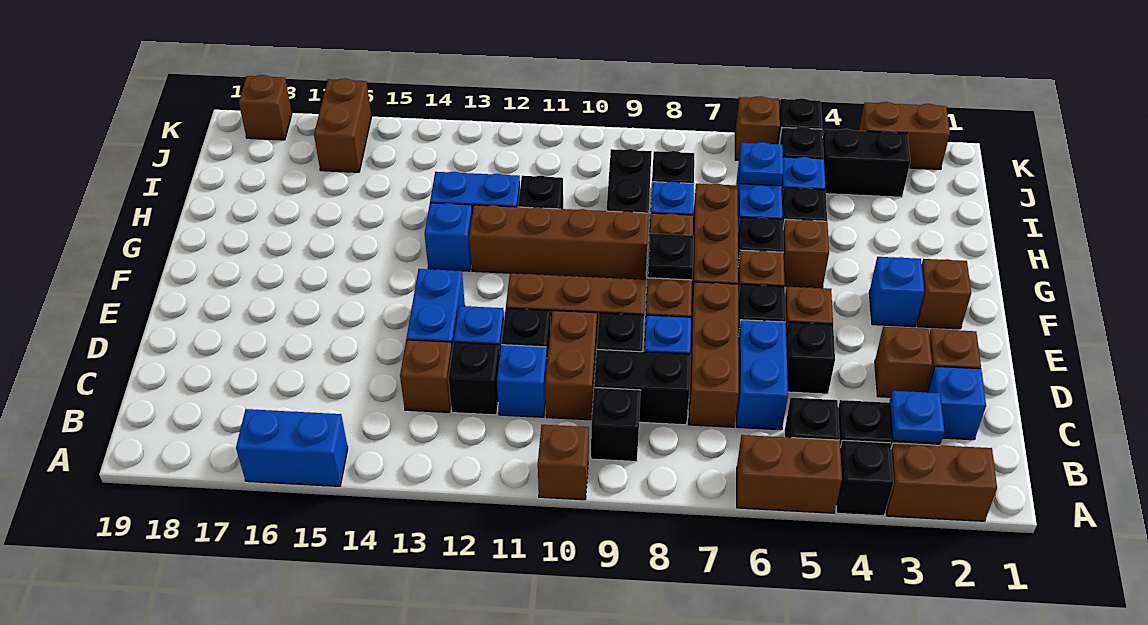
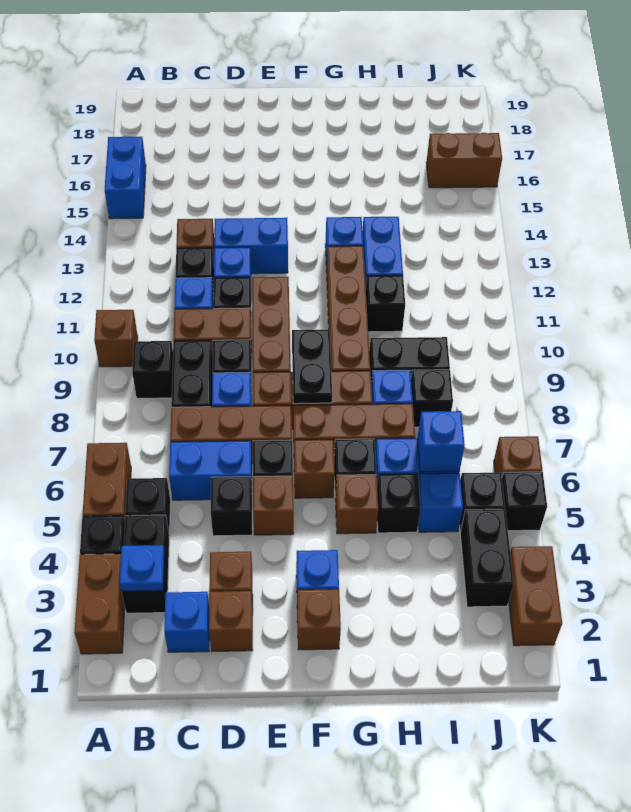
black 1x1 plate [648,234,694,280] -> black 1x2 plate [292,330,332,404]
blue 1x1 plate [740,142,783,186] -> blue 1x1 brick [417,411,465,472]
brown 1x1 brick [239,75,292,140] -> none

